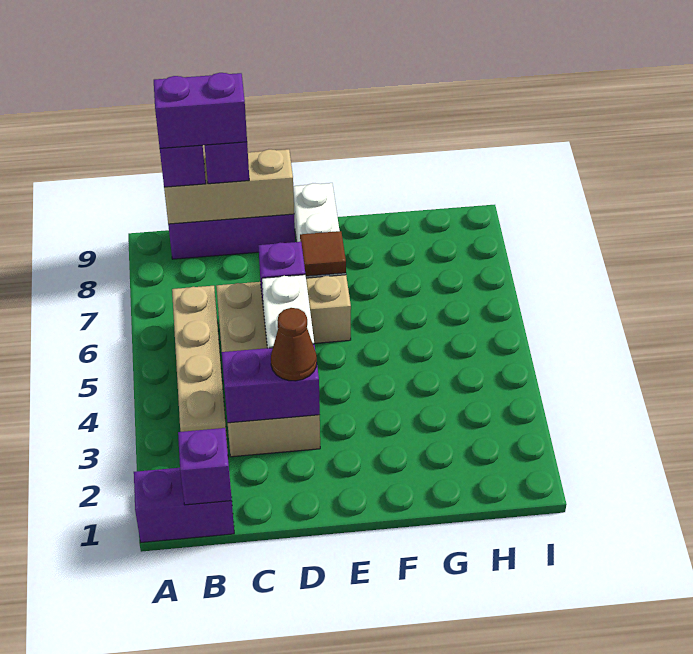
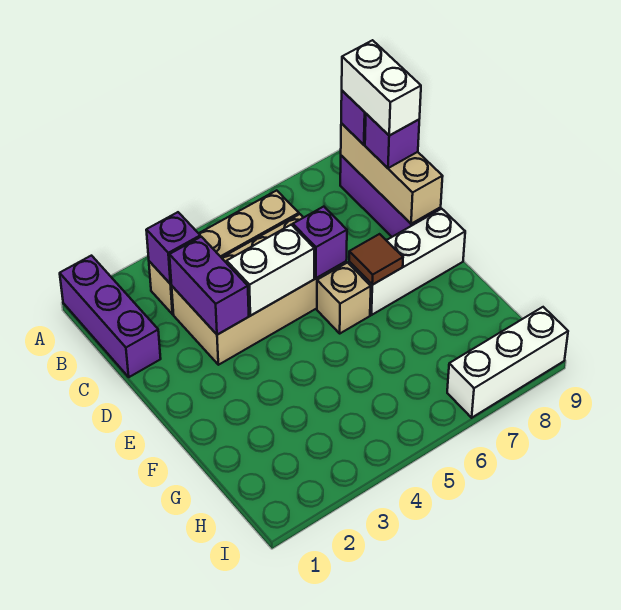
purple 1x2 brick [134,468,234,542] -> purple 1x3 brick [60,256,161,377]
purple 1x1 brick [178,428,231,505] -> purple 1x1 brick moved to [146,212,200,284]
purple 1x2 brick [154,73,247,148] -> white 1x2 brick [342,40,421,136]
brown 1x1 cone [271,308,317,381] -> none
none -> white 1x3 brick [447,307,568,418]

